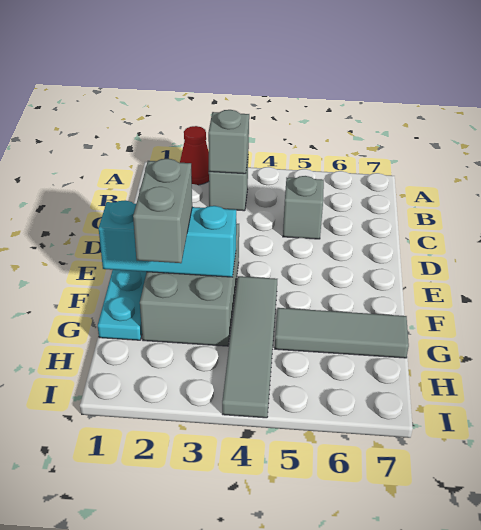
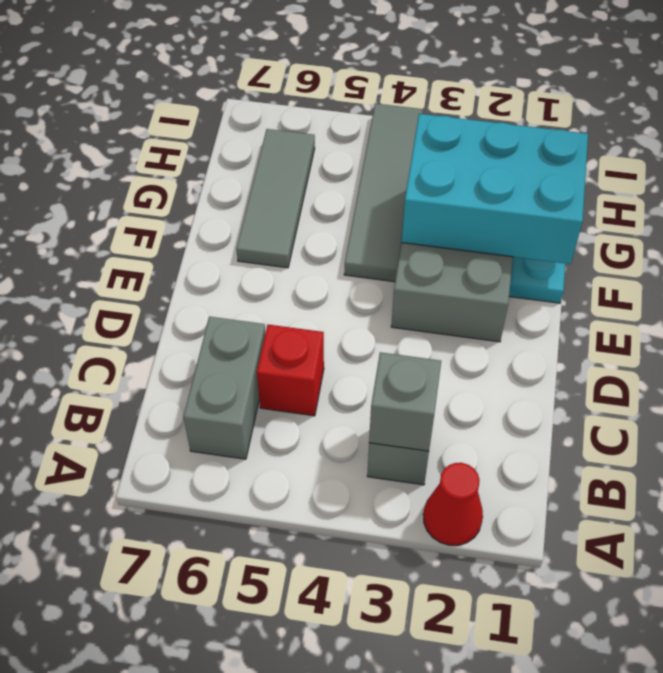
grey 1x1 brick [283,176,324,239] -> red 1x1 brick [257,325,324,416]
cyan 1x3 brick [99,200,236,277] -> cyan 2x3 brick [402,114,588,264]
grey 1x2 brick [133,159,192,263] -> grey 1x2 brick moved to [183,317,265,459]
grey 1x3 tile [275,308,409,358] -> grey 1x3 tile turned to [236,129,315,268]

